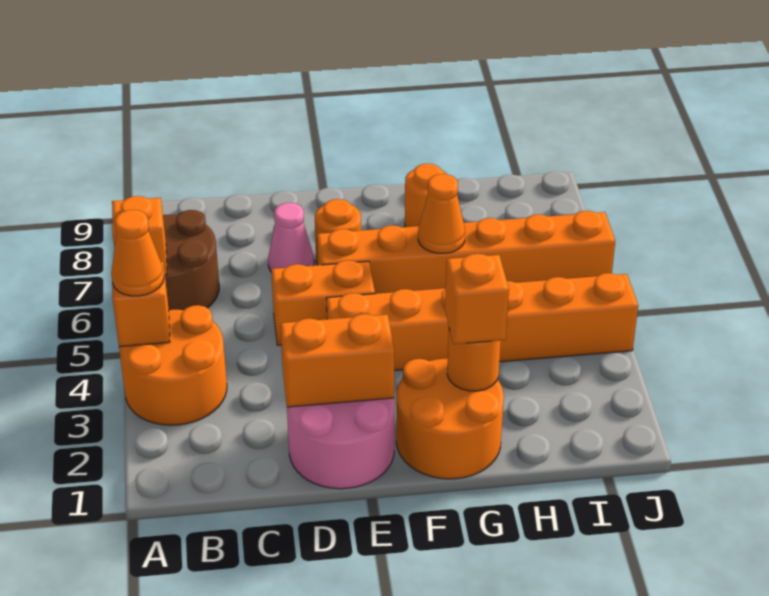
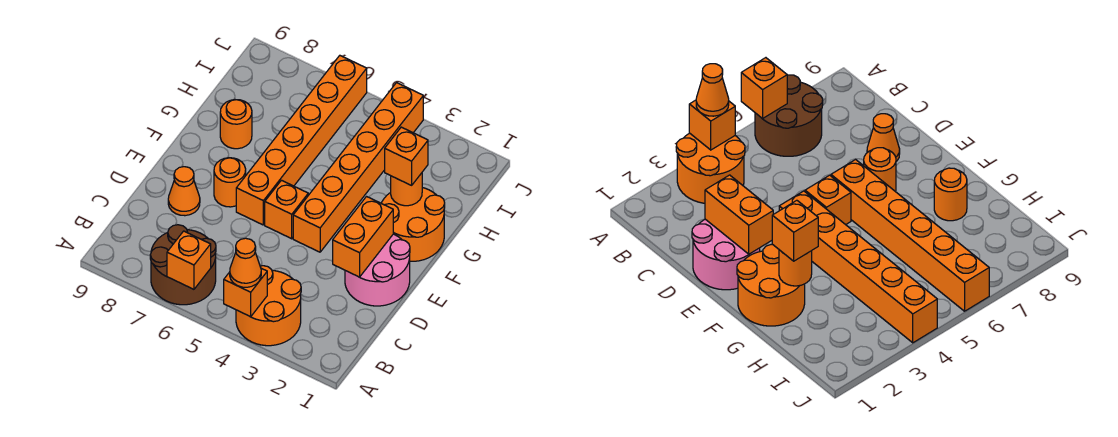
orange 1x2 brick [271,260,375,345] -> orange 1x1 brick [265,180,308,239]
pink 1x1 cone [268,203,314,271] -> none
orange 1x1 cone [418,174,465,253] -> orange 1x1 cone moved to [168,167,200,216]

